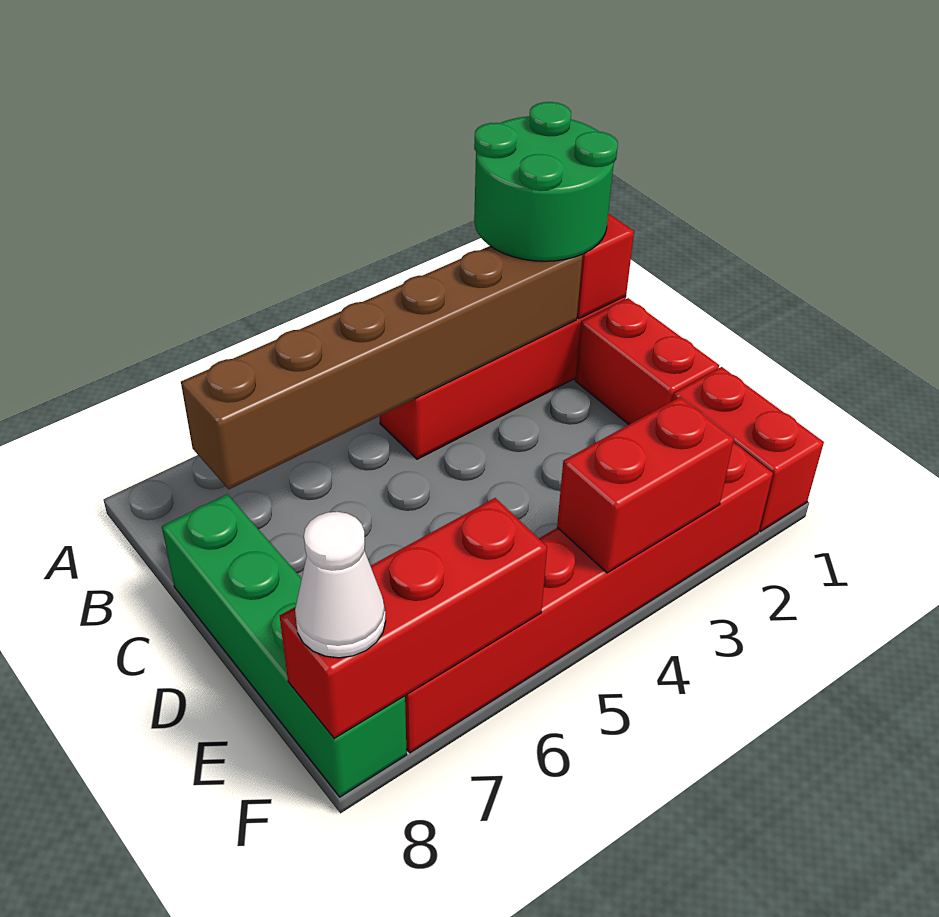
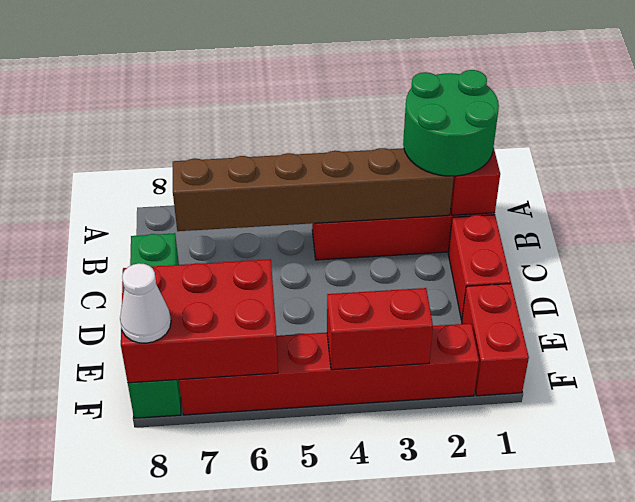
red 1x3 brick [280,498,547,738] -> red 2x3 brick [121,259,278,383]

